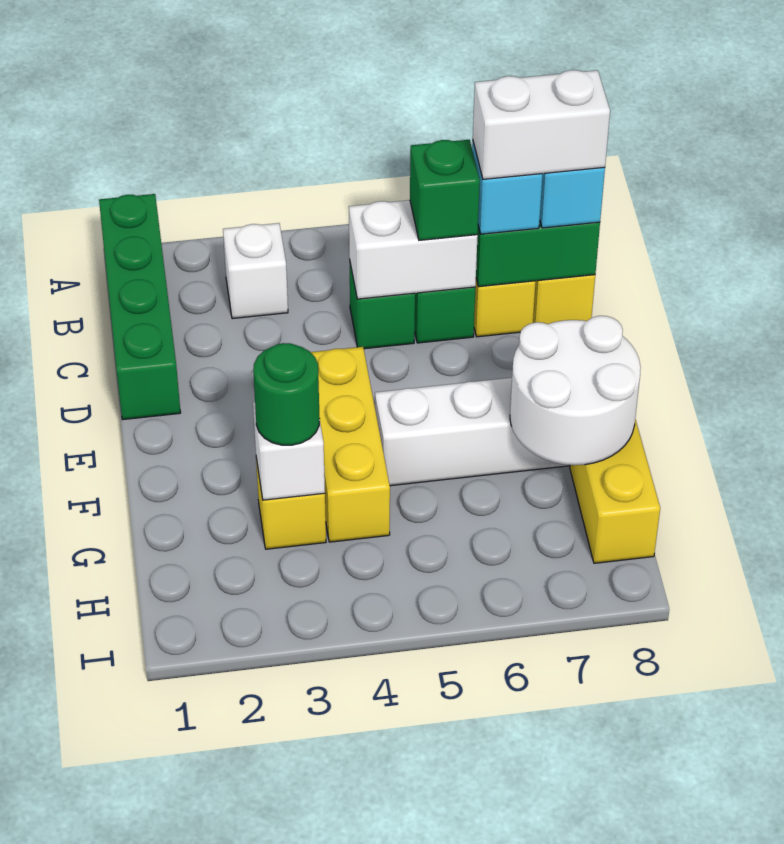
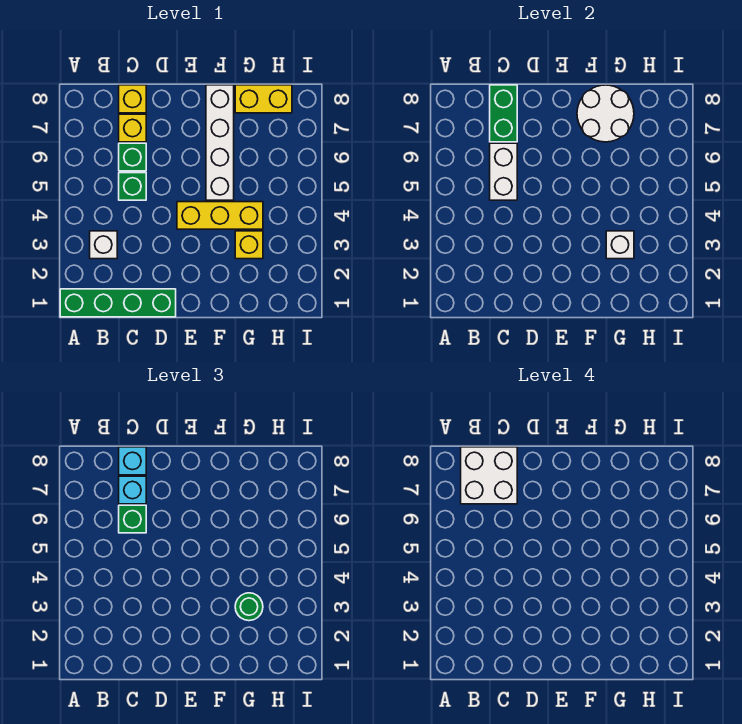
white 1x2 brick [473,70,610,179] -> white 2x2 brick [461,447,517,504]

